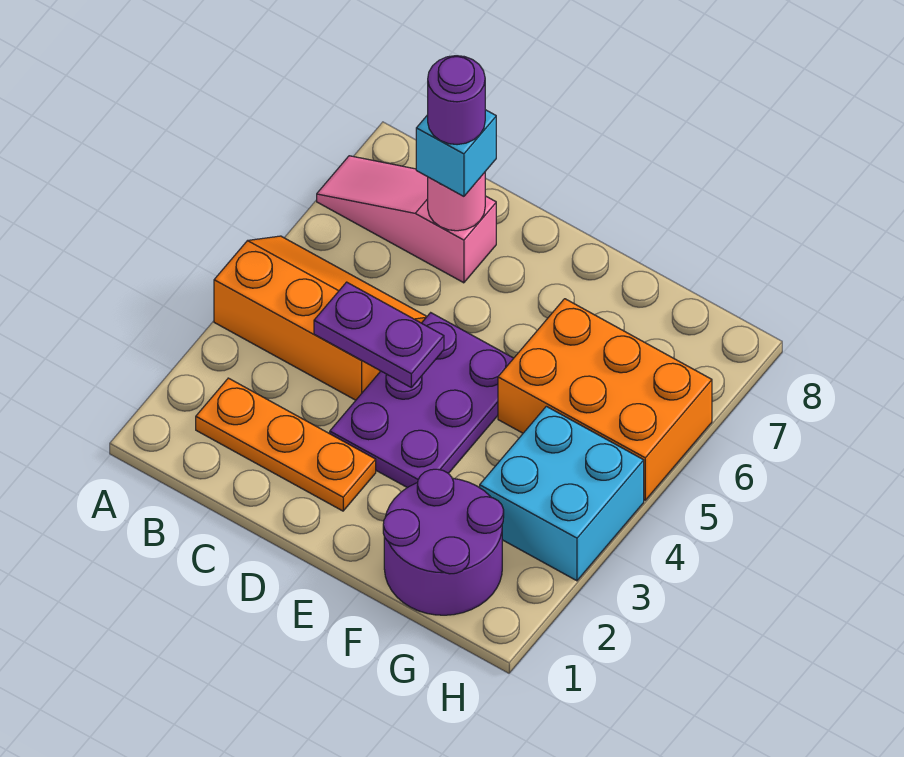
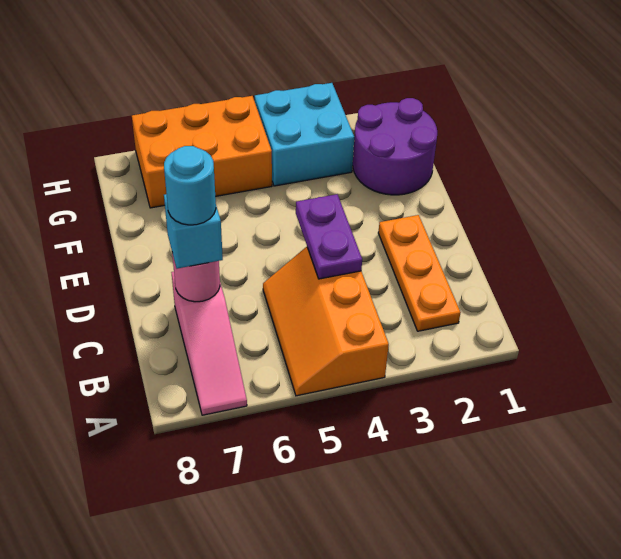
purple 1x1 round brick [428,56,485,145] -> cyan 1x1 round brick [164,146,216,225]
purple 2x3 plate [330,313,514,488] -> none
orange 2x3 brick [498,299,712,500] -> orange 2x3 brick turned to [132,96,272,208]

